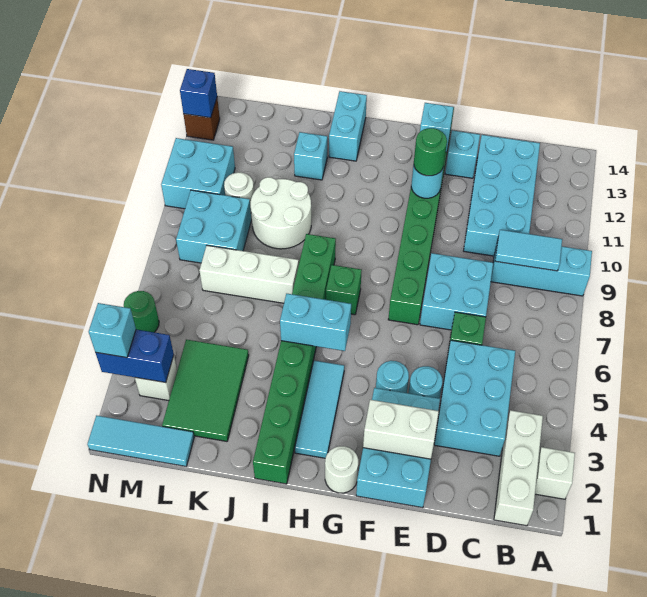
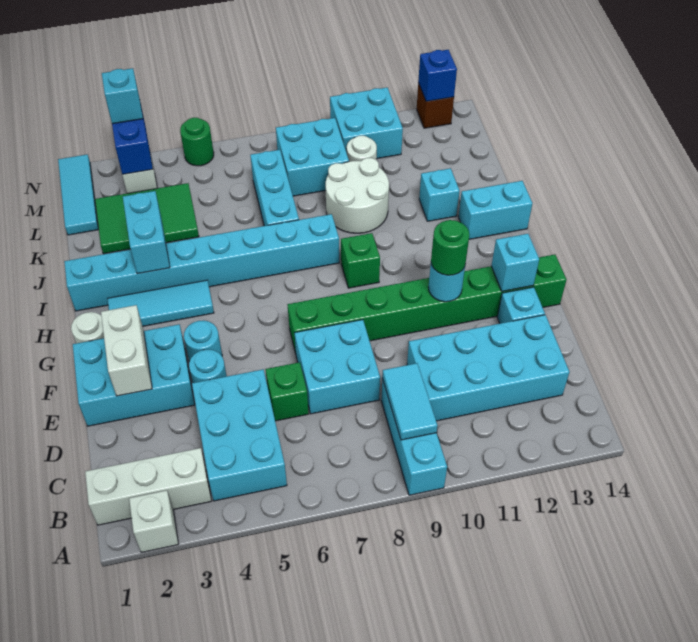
cyan 2x3 brick [434,340,515,456] -> cyan 2x3 brick turned to [192,370,287,501]
cyan 1x2 brick [280,294,351,351] -> cyan 1x2 brick moved to [123,191,170,274]
green 1x1 brick [326,265,362,315] -> green 1x1 brick moved to [341,233,380,288]
green 1x8 brick [253,234,336,484] -> cyan 1x8 brick [64,214,339,311]
white 1x3 brick [199,245,299,303] -> cyan 1x3 brick [250,150,299,226]

